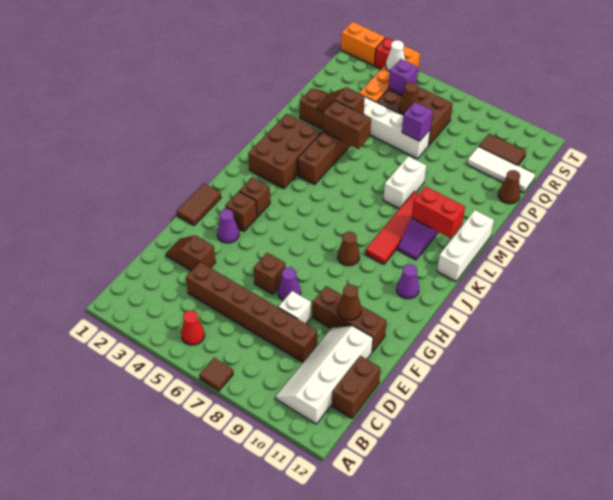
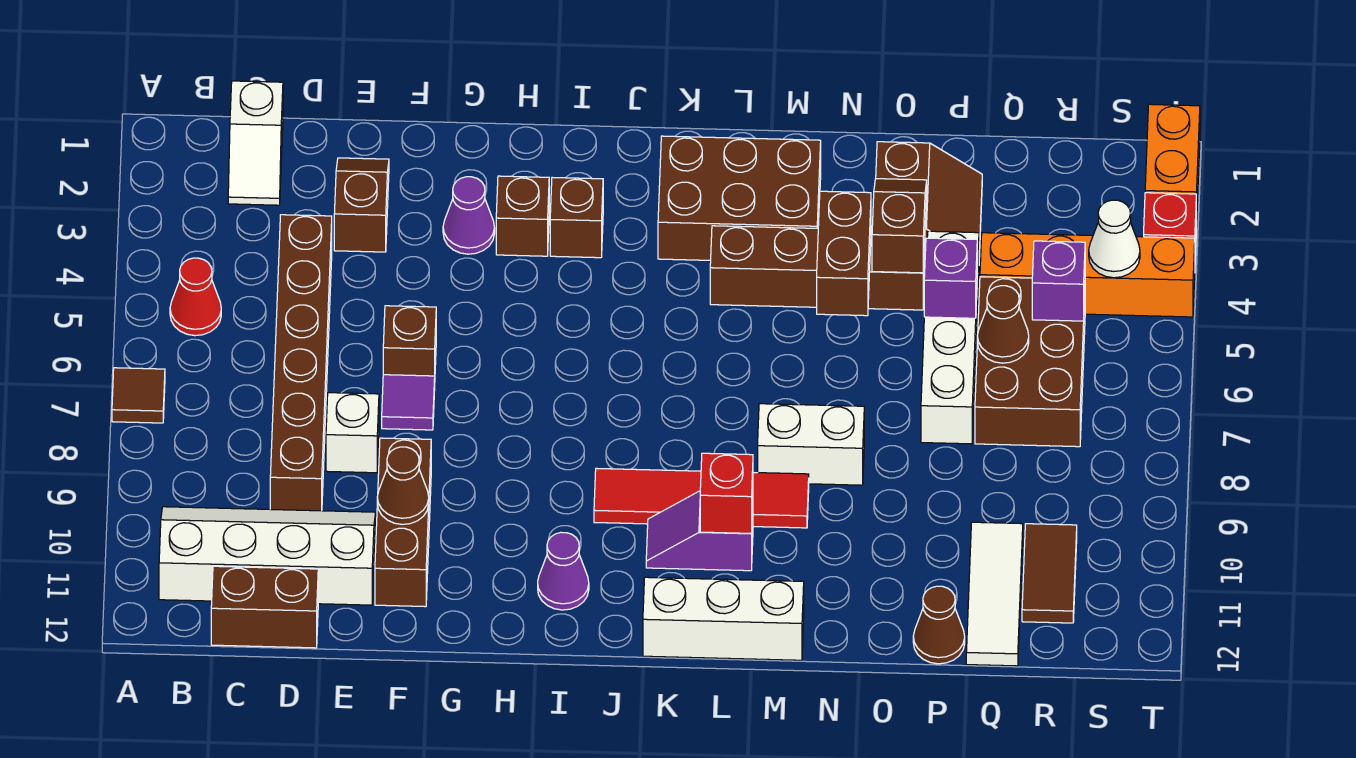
none -> white 1x2 slope [228,81,283,205]
purple 1x1 cone [278,267,301,301] -> purple 1x1 tile [382,375,435,430]
brown 1x2 tile [177,183,221,226] -> none
brown 1x1 cone [338,232,360,266] -> none
red 1x2 brick [412,186,465,238] -> red 1x1 brick [700,453,753,533]
purple 1x1 brick [402,102,433,141] -> purple 1x1 brick moved to [924,238,977,318]

